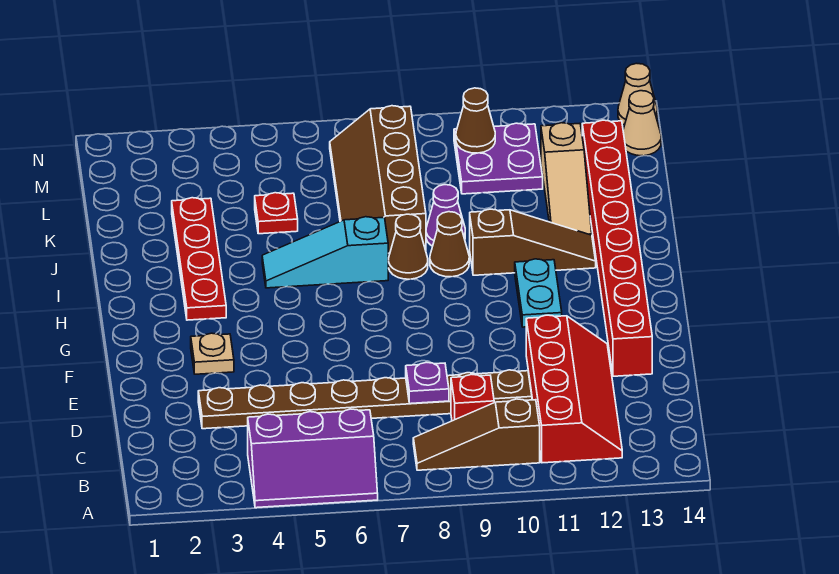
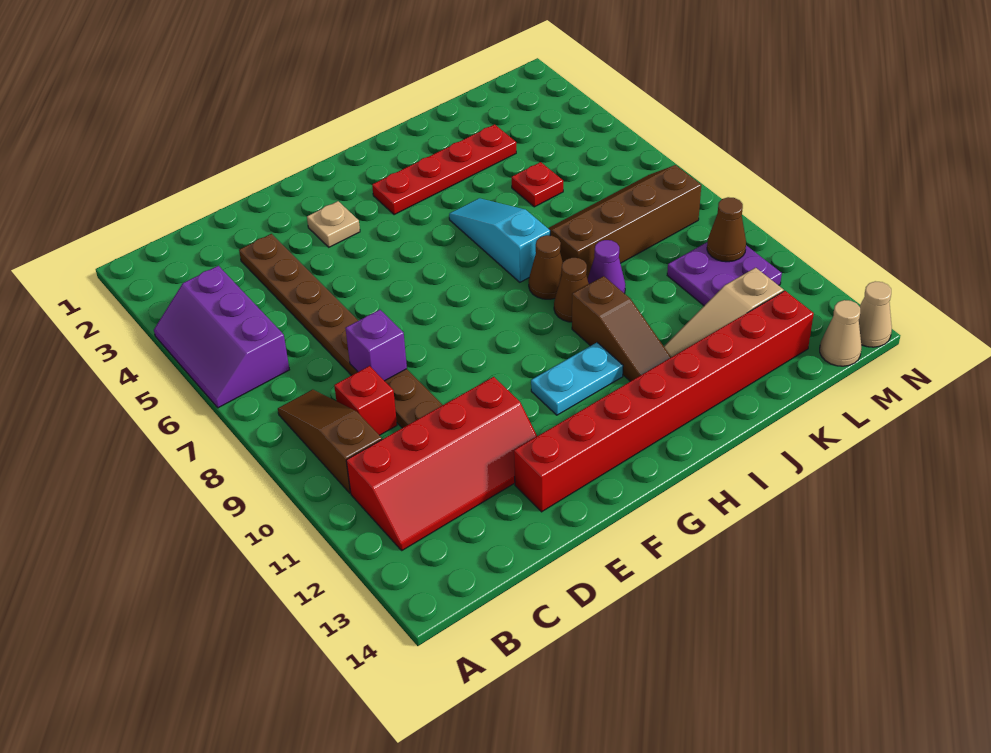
purple 1x1 plate [406,362,449,404] -> purple 1x1 brick [345,310,407,381]

